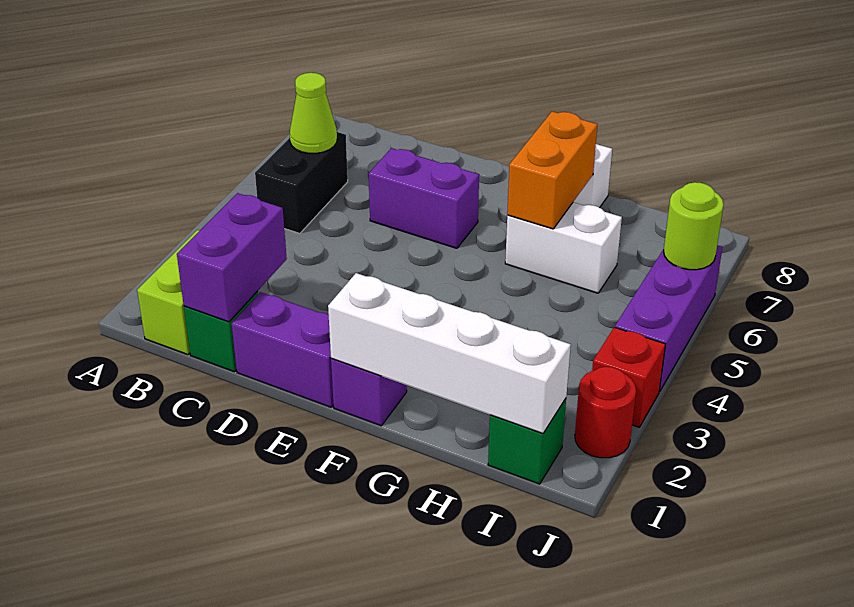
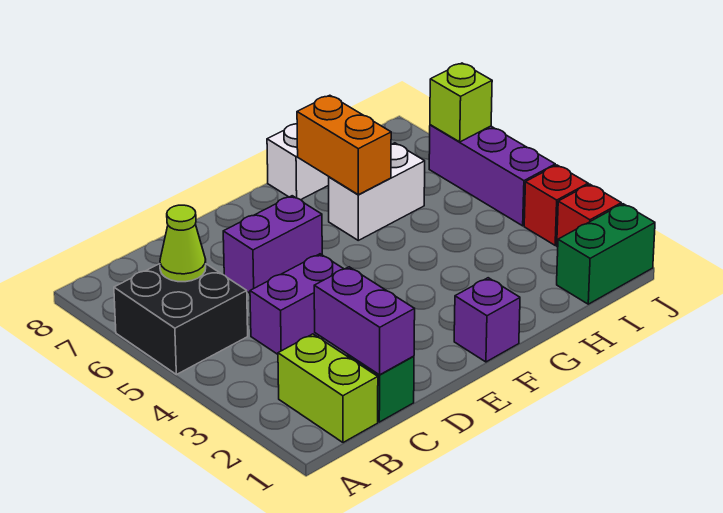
black 1x2 brick [255,132,348,234] -> black 2x2 brick [114,264,248,375]
purple 1x2 brick [232,292,333,407] -> purple 1x2 brick moved to [250,254,343,354]
white 1x4 brick [328,273,571,433] -> none
green 1x1 brick [488,399,566,484] -> green 1x2 brick [557,204,655,304]
red 1x1 round brick [575,367,636,458] -> red 1x1 brick [557,184,621,247]
lime 1x1 round brick [664,182,724,270] -> lime 1x1 brick [430,63,492,142]

